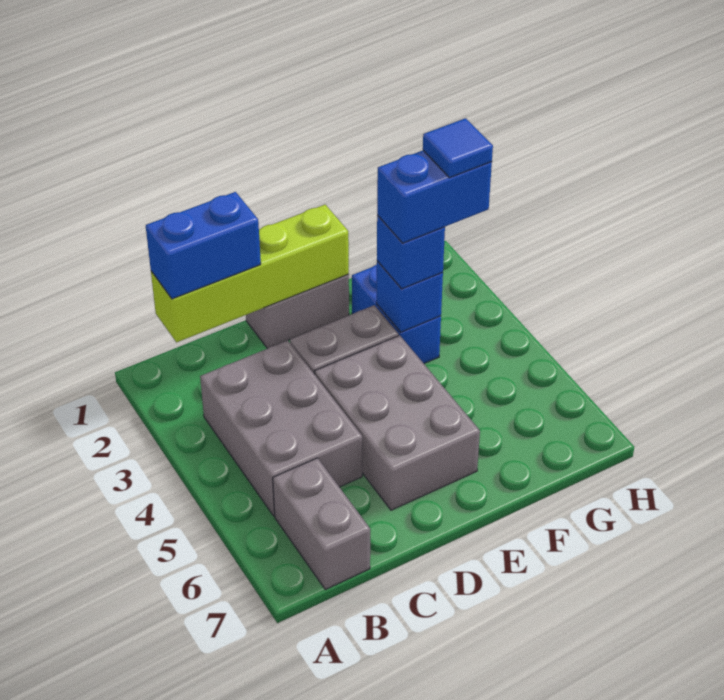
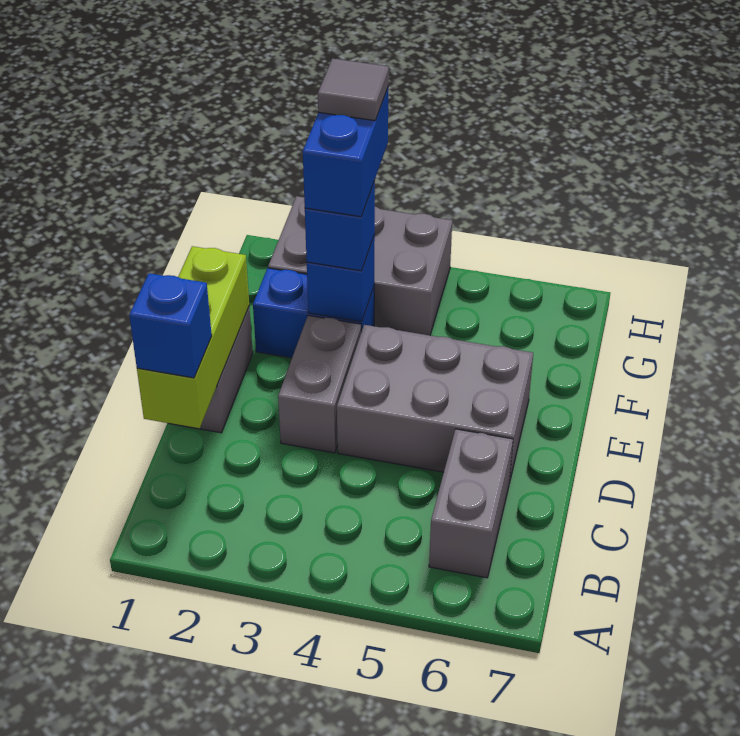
lime 1x4 brick [151,205,349,342] -> lime 1x3 brick [137,246,249,429]
blue 1x2 brick [146,192,261,299] -> blue 1x1 brick [129,273,212,378]
grey 2x3 brick [200,340,362,516] -> grey 2x3 brick moved to [268,196,452,335]
grey 1x2 brick [273,458,370,590] -> grey 1x2 brick turned to [429,429,513,578]
blue 1x1 tile [423,118,493,178] -> grey 1x1 tile [318,58,389,121]

